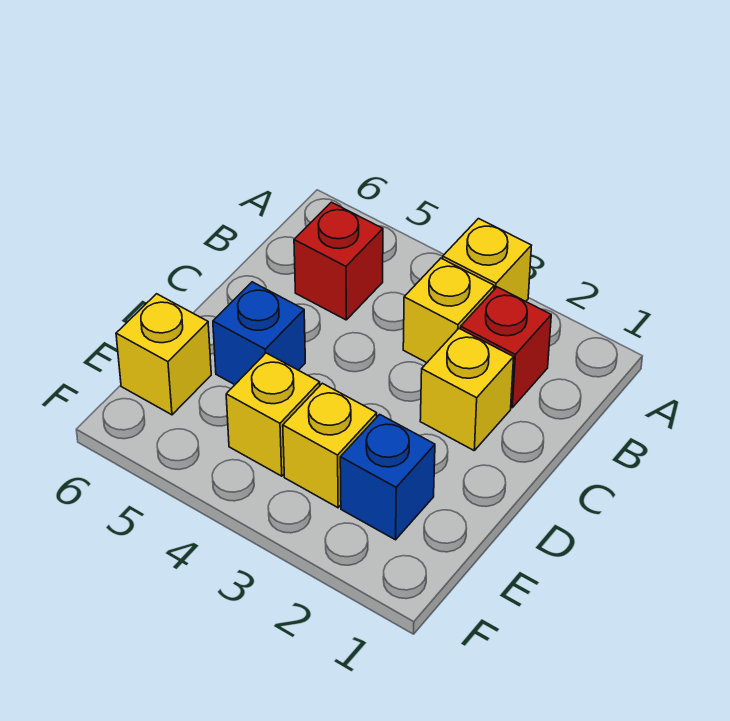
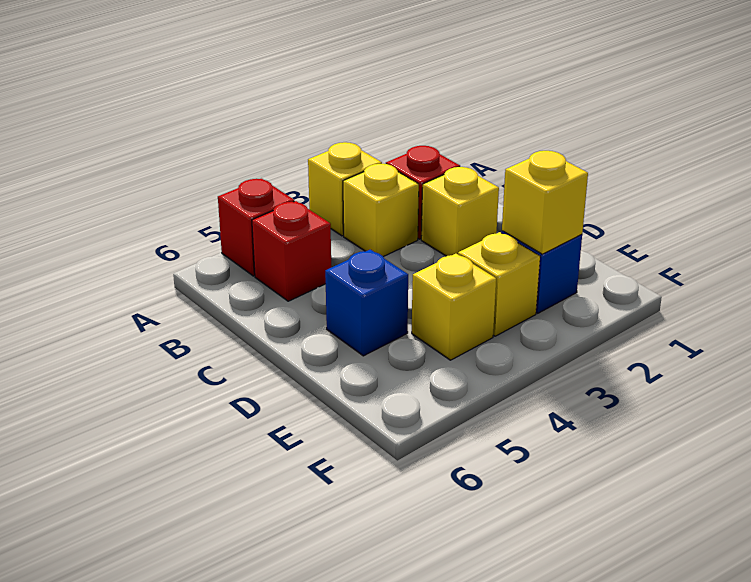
none -> red 1x1 brick [218,179,294,276]
yellow 1x1 brick [116,294,211,415] -> yellow 1x1 brick moved to [502,151,588,254]

